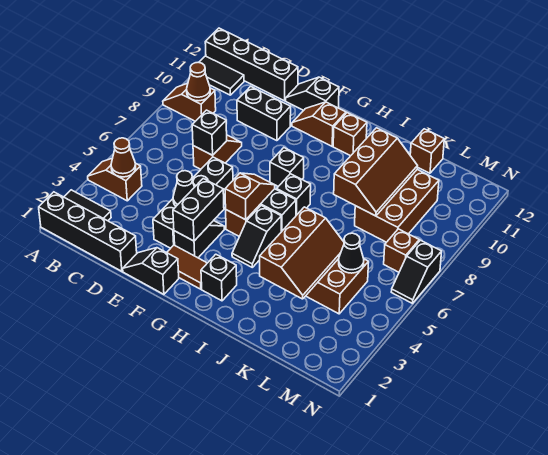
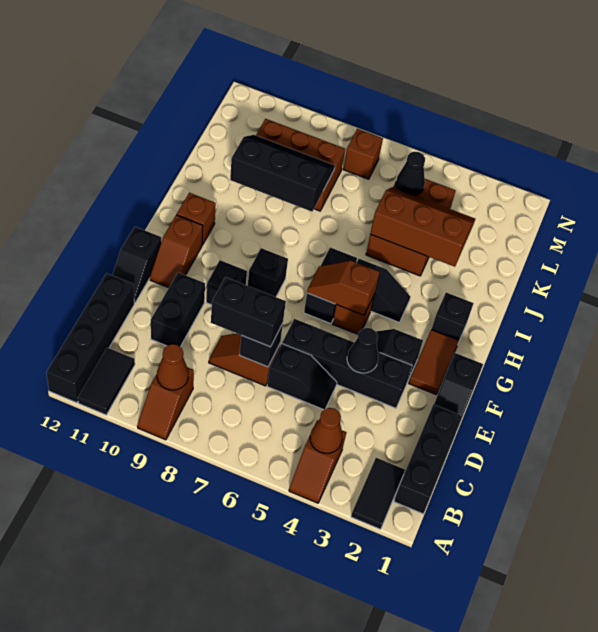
black 1x4 brick [39,192,137,271] -> black 1x3 brick [394,404,463,514]
black 1x2 brick [173,179,224,241] -> black 1x2 brick moved to [211,277,286,347]
black 1x1 brick [277,174,311,215] -> black 1x1 brick moved to [206,260,247,305]
brown 2x3 slope [334,128,418,216] -> black 2x3 slope [230,135,335,212]
brown 1x1 brick [410,129,444,173] -> none
black 1x2 slope [391,240,442,303] -> black 1x2 slope moved to [267,344,337,410]

